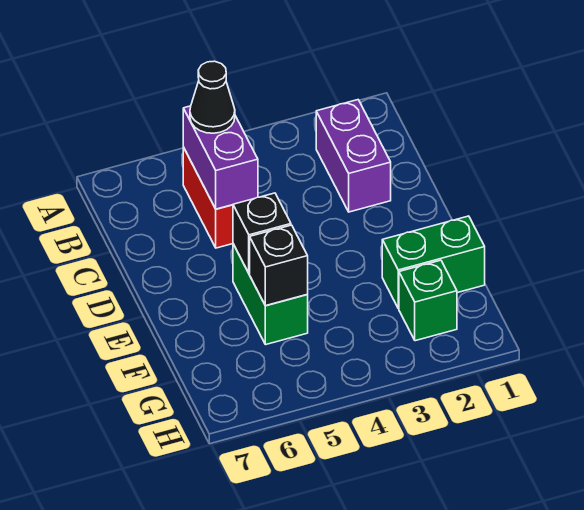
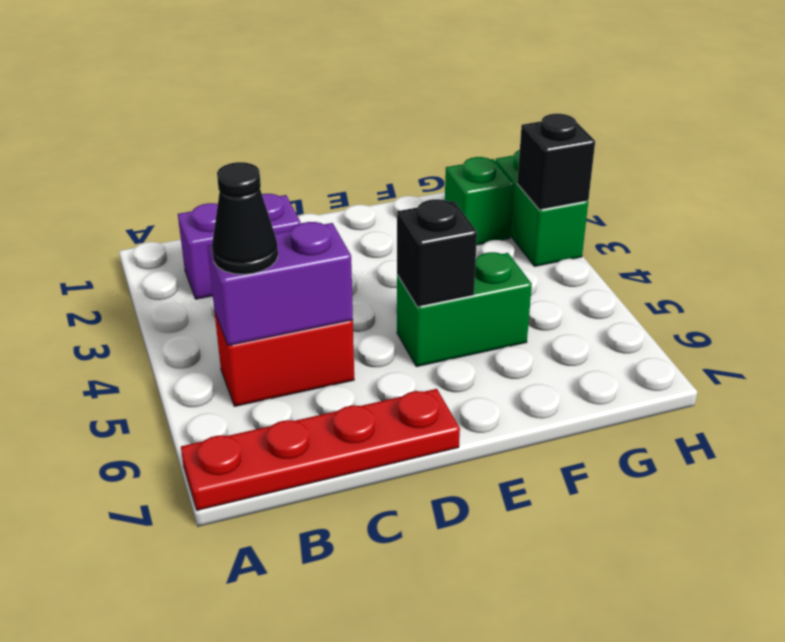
none -> red 1x4 plate [181,389,460,511]
green 1x2 brick [382,216,485,309] -> green 1x2 brick moved to [495,150,588,267]
black 1x1 brick [250,225,308,306] -> black 1x1 brick moved to [517,114,595,210]

